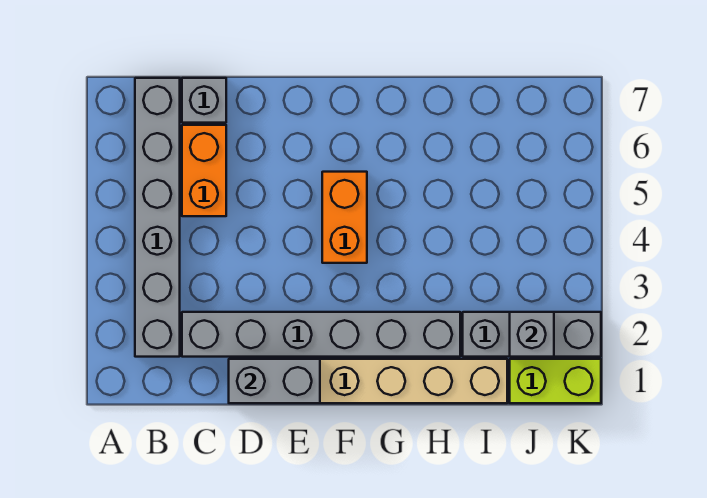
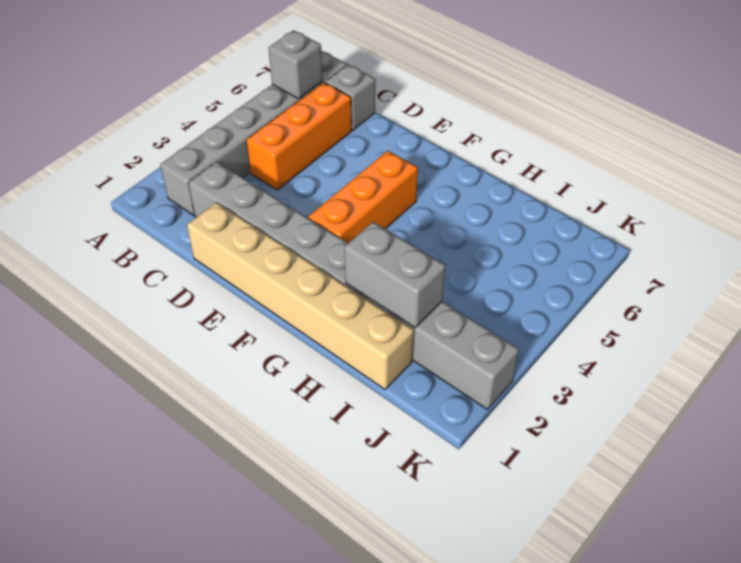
orange 1x2 brick [182,125,226,216] -> orange 1x3 brick [246,83,352,190]
grey 1x2 brick [229,359,320,403] -> grey 1x2 brick moved to [344,222,446,327]
orange 1x2 brick [322,172,367,263] -> orange 1x3 brick [309,151,418,243]
lime 1x2 brick [510,359,601,403] -> none
grey 1x1 brick [510,312,554,357] -> grey 1x1 brick moved to [269,30,322,99]

